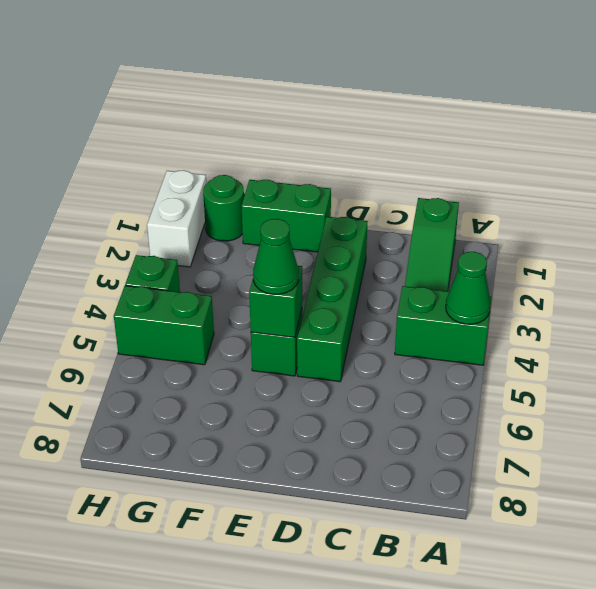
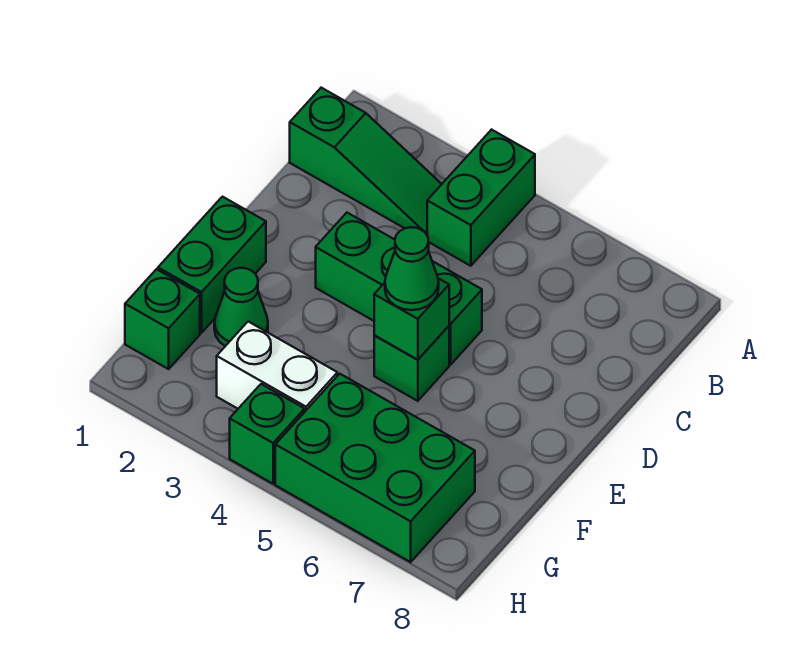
green 1x1 cone [446,252,491,324] -> green 1x1 cone moved to [214,268,268,346]
green 1x4 brick [297,217,368,382] -> green 1x3 brick [316,213,482,364]
green 1x1 round brick [203,175,244,241] -> green 1x1 brick [125,269,200,369]
green 1x2 brick [114,286,214,365] -> green 2x3 brick [275,374,475,562]
white 1x2 brick [147,170,206,267] -> white 1x2 brick moved to [217,322,337,411]

